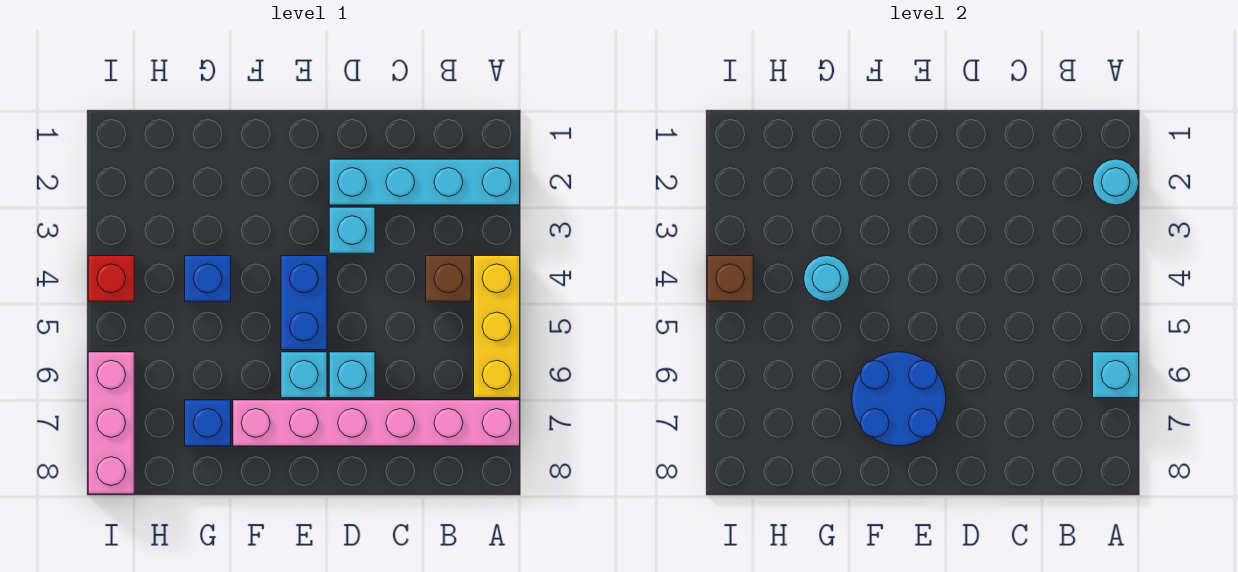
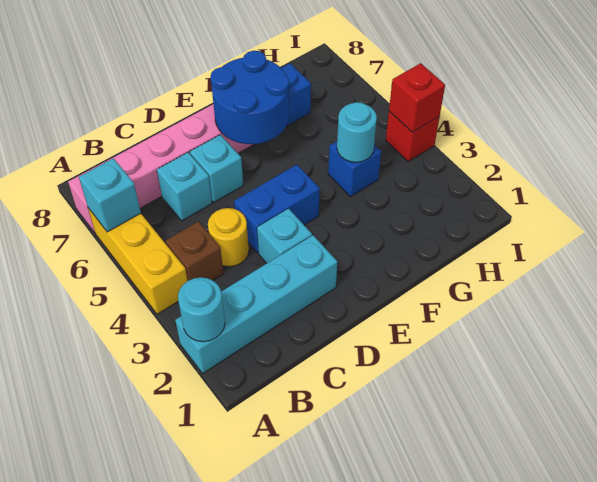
none -> yellow 1x1 round brick [208,208,249,267]
blue 1x2 brick [281,256,327,350] -> blue 1x2 brick turned to [234,165,320,253]
cyan 1x1 brick [281,352,327,398] -> cyan 1x1 brick moved to [157,152,212,221]
brown 1x1 brick [707,256,753,301] -> red 1x1 brick [389,63,445,132]
pink 1x3 brick [88,352,134,494] -> none

